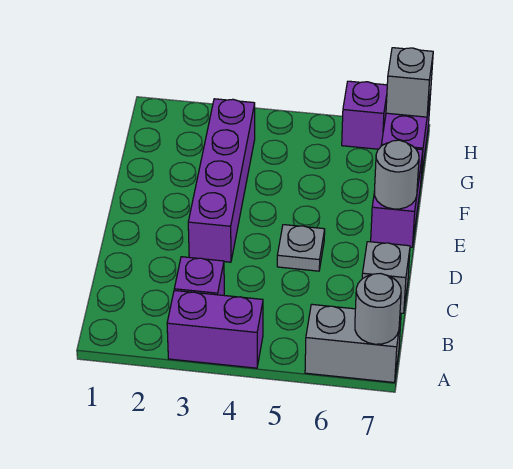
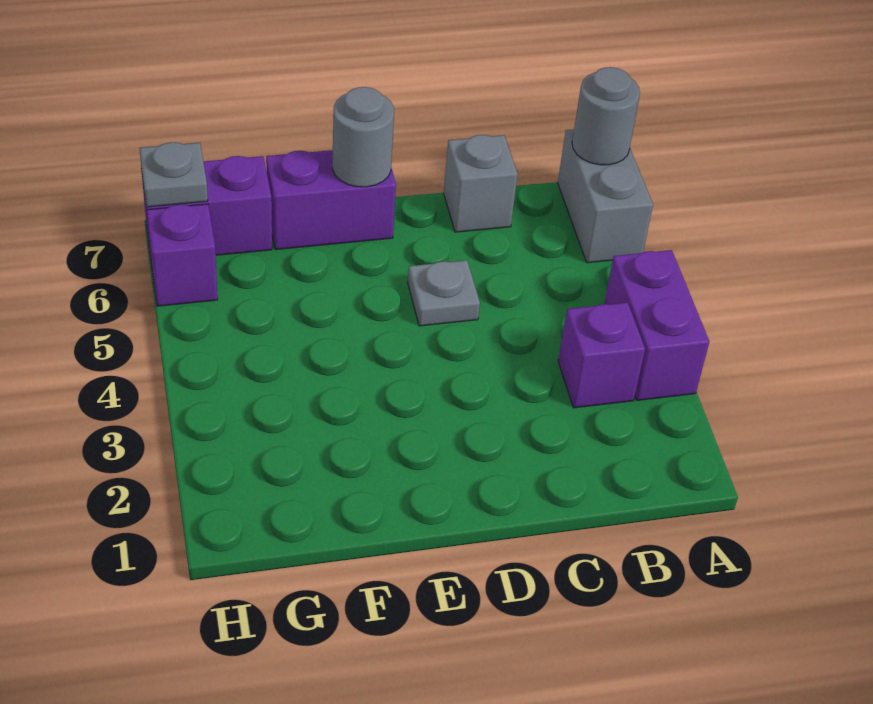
purple 1x4 brick [188,99,255,262] -> none
grey 1x1 brick [386,48,433,117] -> grey 1x1 plate [140,142,208,207]

